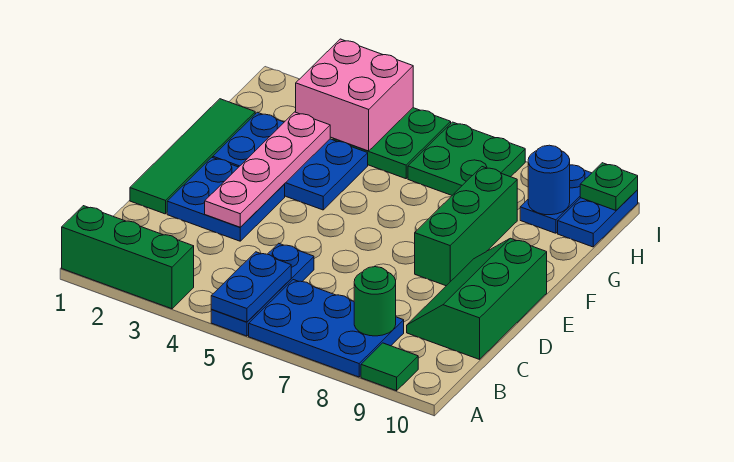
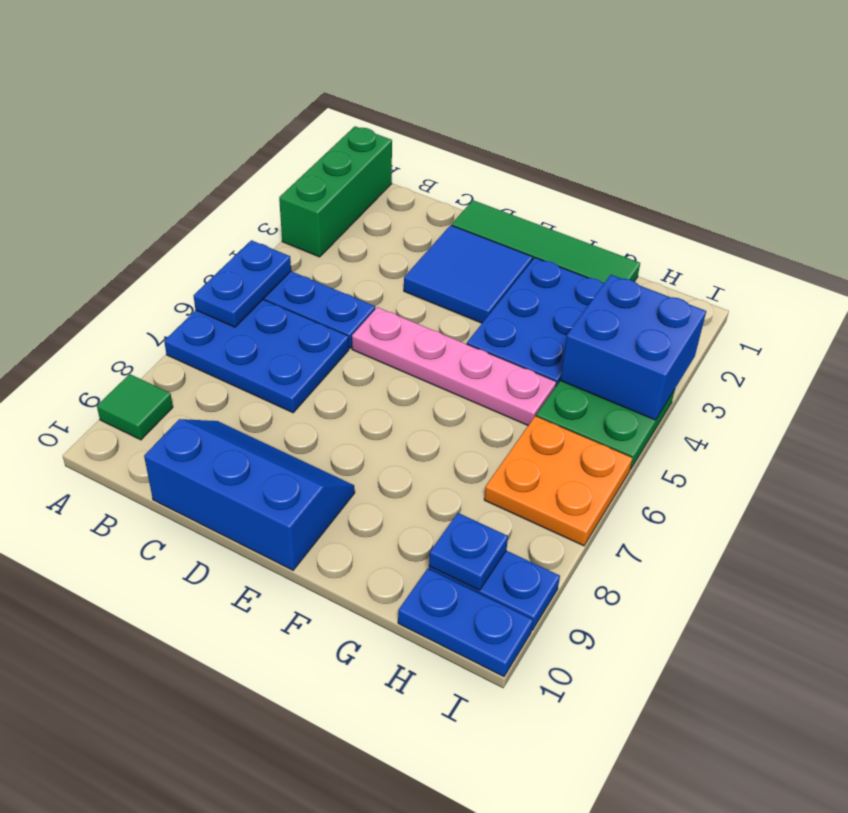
blue 1x2 plate [211,252,291,322] -> blue 1x2 plate turned to [193,240,291,327]
blue 2x3 plate [249,280,404,377] -> blue 2x3 plate turned to [164,300,349,413]
green 1x1 round brick [354,267,396,336] -> none
green 2x3 slope [407,238,547,359] -> blue 2x3 slope [144,419,355,570]
blue 2x2 plate [167,157,285,241] -> blue 2x2 tile [404,225,533,323]
pink 1x4 plate [205,112,330,227] -> pink 1x4 plate moved to [352,307,556,425]
green 1x3 brick [415,167,517,286] -> none
pink 2x2 brick [296,39,413,151] -> blue 2x2 brick [560,275,706,420]
green 2x2 plate [408,122,525,195] -> orange 2x2 plate [484,416,632,546]
blue 1x1 round brick [528,145,570,215] -> blue 1x1 plate [429,513,508,590]
green 1x1 plate [580,163,638,210] -> none

